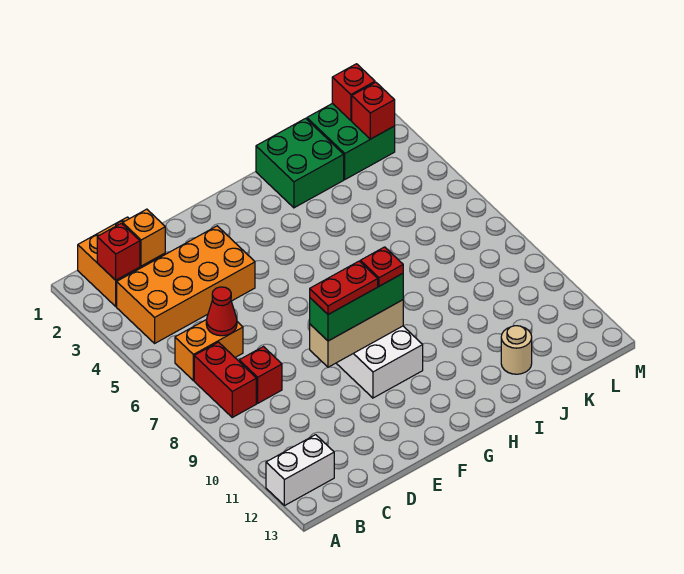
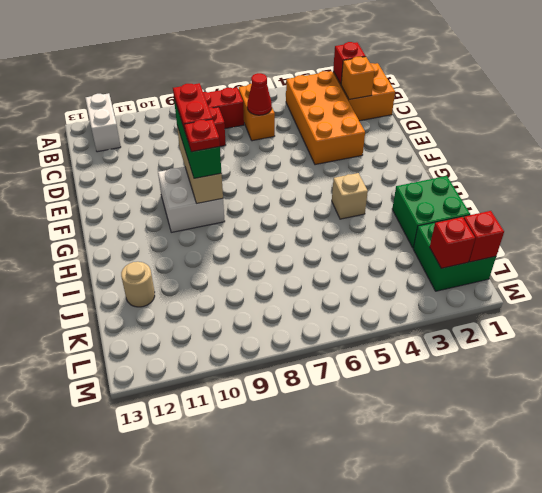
none -> tan 1x1 brick [332,173,368,219]

